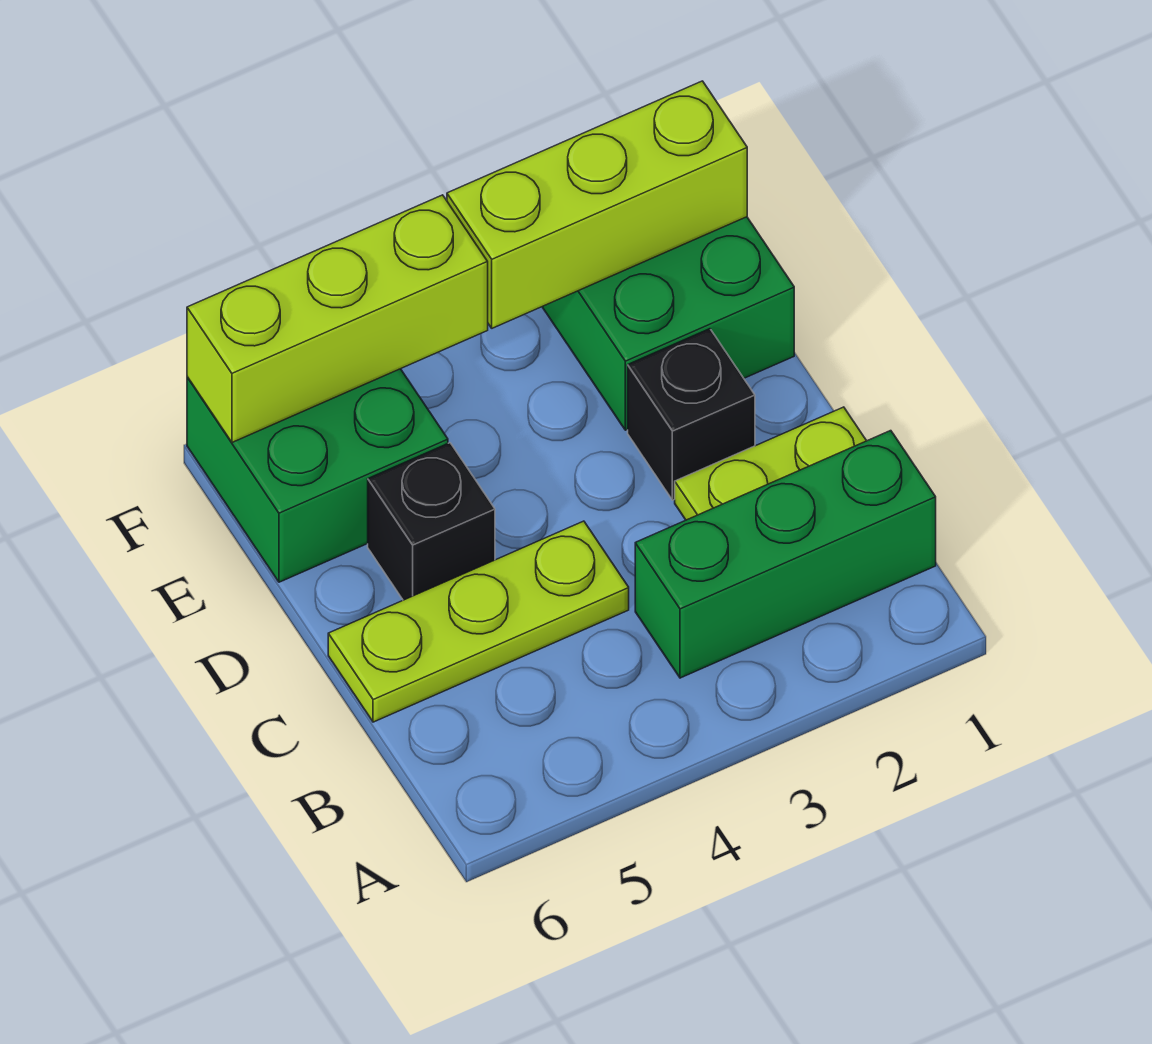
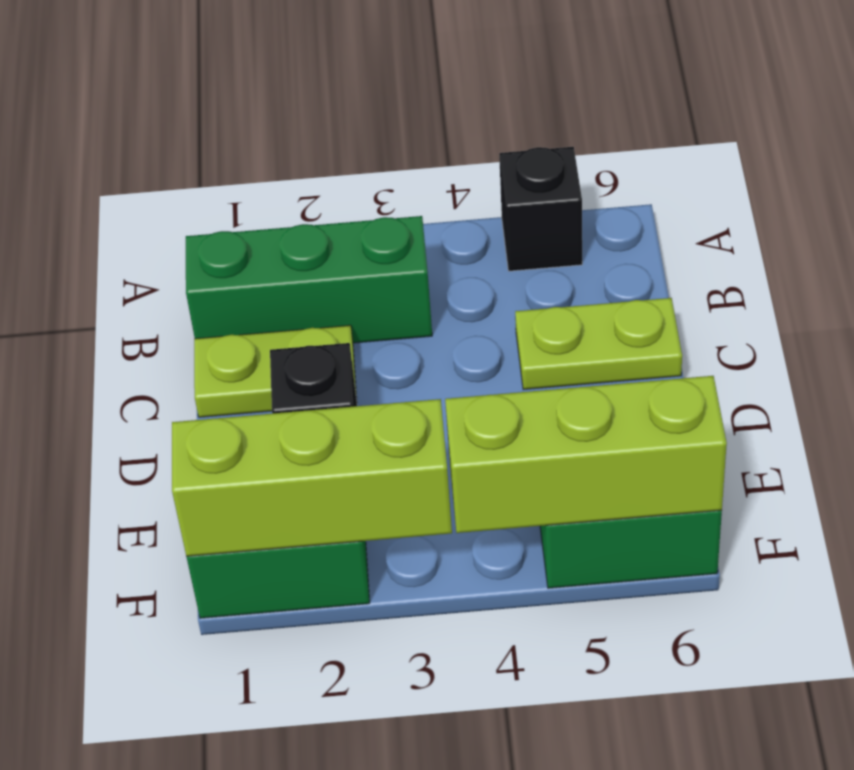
lime 1x3 plate [328,521,629,722] -> lime 1x2 plate [515,298,682,390]
black 1x1 brick [368,443,495,600] -> black 1x1 brick moved to [499,147,582,271]

